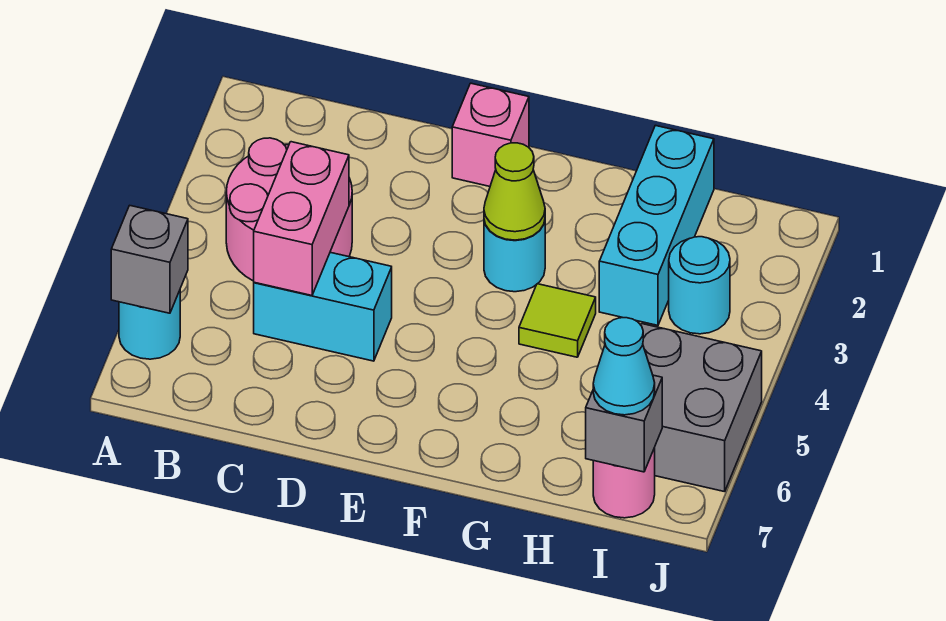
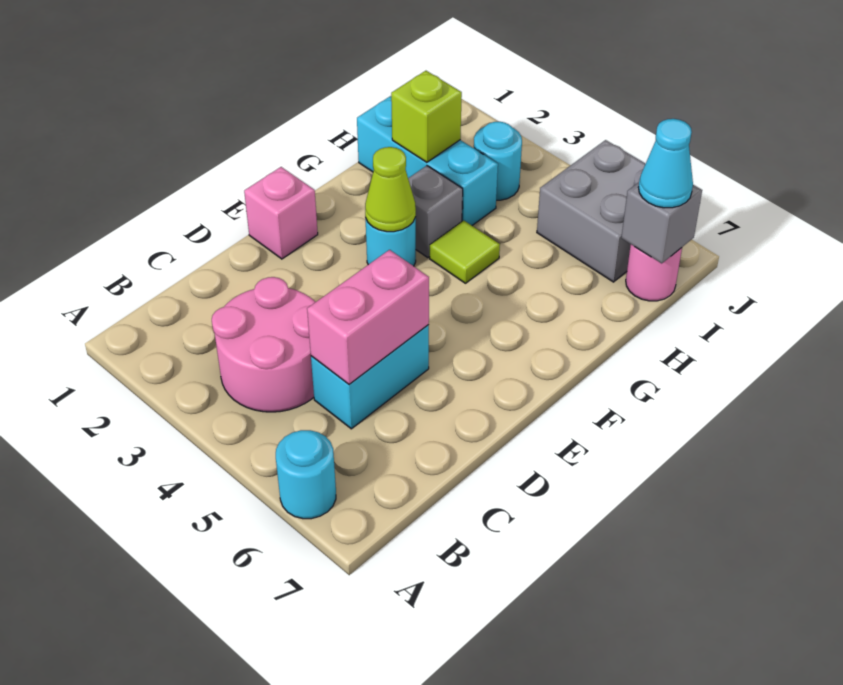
grey 1x1 brick [111,205,188,313] -> grey 1x1 brick moved to [408,166,463,258]
pink 1x2 brick [254,142,349,295] -> pink 1x2 brick turned to [307,250,429,384]
none -> lime 1x1 brick [391,71,462,162]

